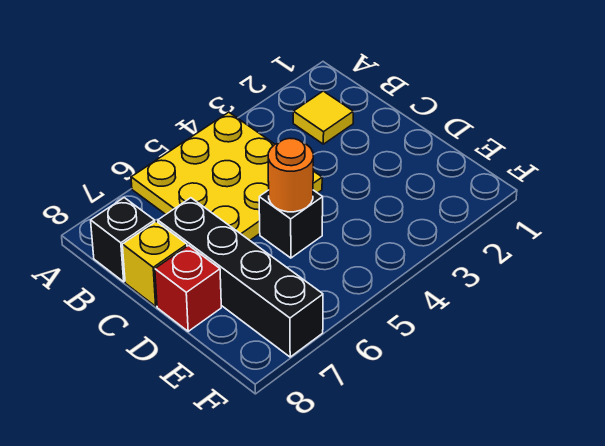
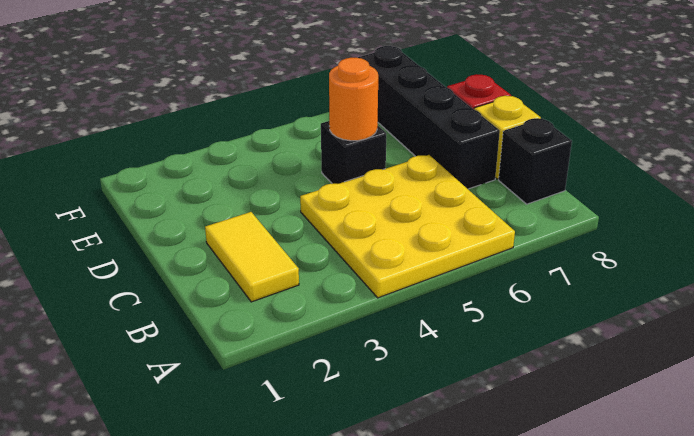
yellow 1x1 tile [293,91,353,144] -> yellow 1x2 tile [205,212,299,302]

